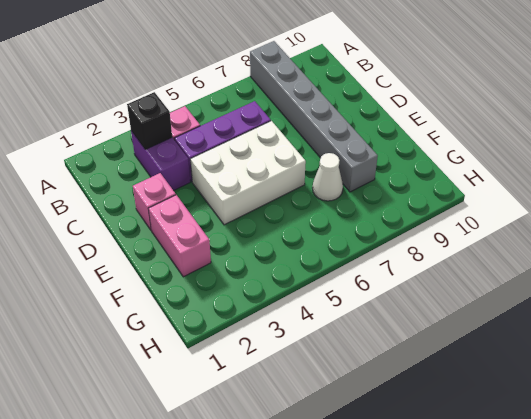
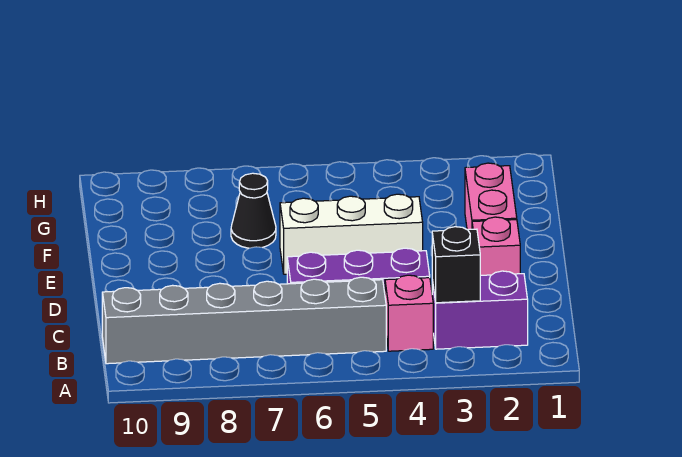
grey 1x6 brick [250,41,378,192] -> grey 1x6 brick turned to [102,277,386,364]
purple 1x2 brick [131,131,190,191] -> purple 1x2 brick turned to [432,271,528,349]
white 2x3 brick [190,121,306,225] -> white 1x3 brick [280,194,423,274]
white 1x1 cone [313,153,343,201] -> black 1x1 cone [231,173,276,248]

